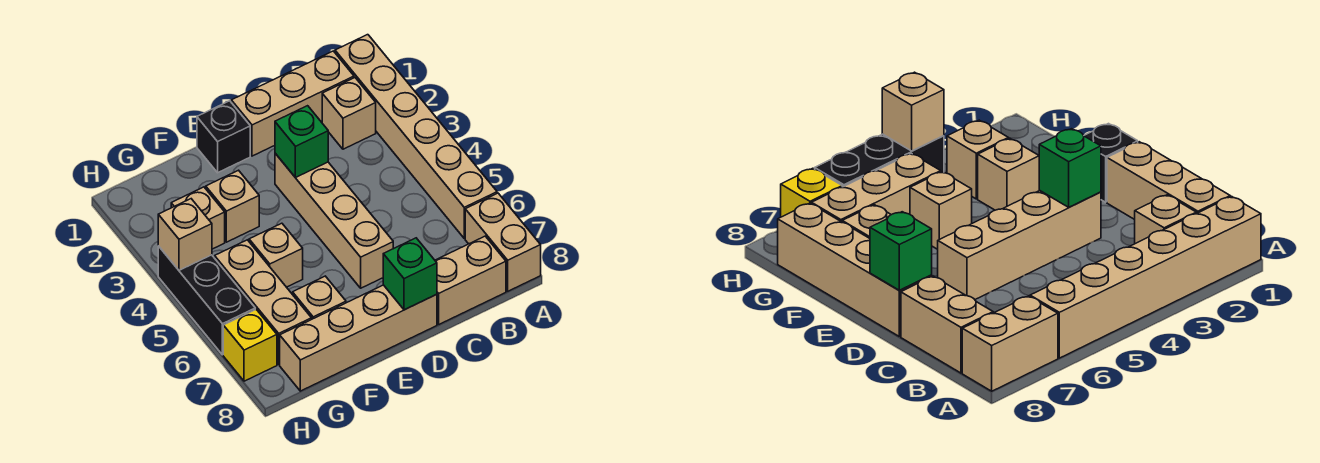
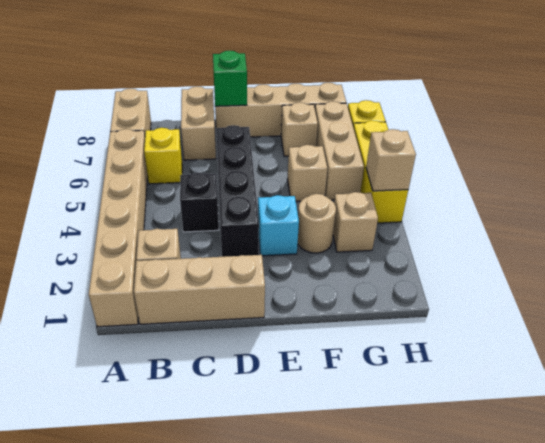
none -> yellow 1x1 brick [144,128,182,184]
tan 1x2 brick [435,236,506,324] -> tan 1x2 brick turned to [181,86,216,160]
tan 1x4 brick [275,153,393,288] -> black 1x4 brick [216,125,259,257]
green 1x1 brick [275,106,328,178] -> none
black 1x1 brick [197,101,250,173] -> black 1x1 brick moved to [180,173,219,232]
none -> cyan 1x1 brick [258,195,299,256]
tan 1x1 brick [206,170,259,242] -> tan 1x1 round brick [298,194,336,253]
black 1x3 brick [158,246,255,355] -> yellow 1x3 brick [353,120,408,223]

